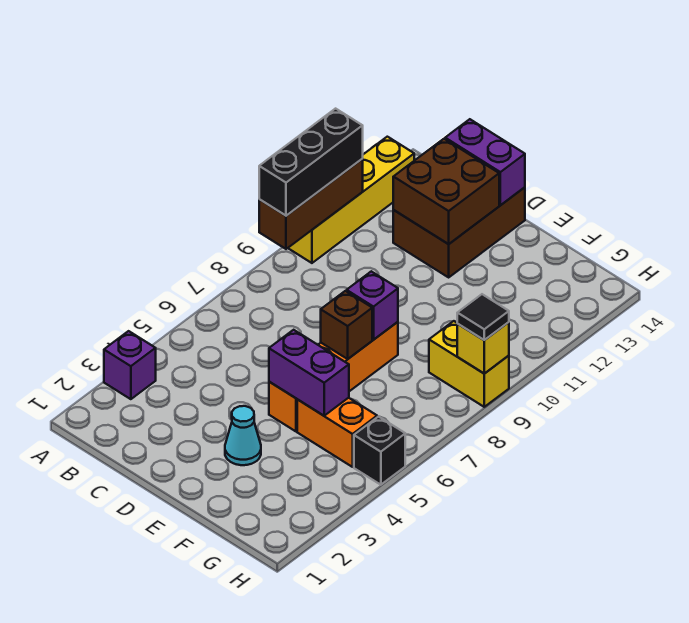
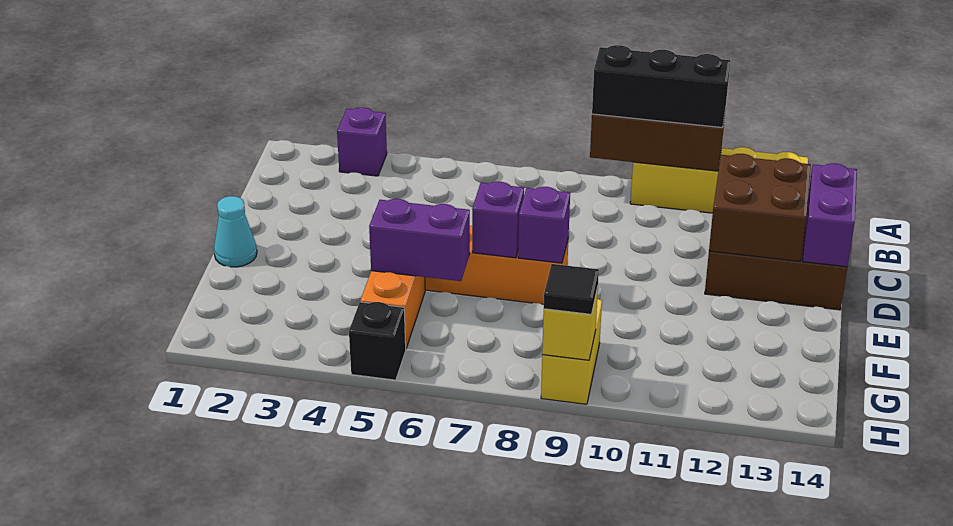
cyan 1x1 cone [225,406,261,465] -> cyan 1x1 cone moved to [214,196,257,267]
purple 1x2 brick [269,330,349,416] -> purple 1x2 brick turned to [369,199,470,281]
brown 1x1 brick [321,291,372,359] -> purple 1x1 brick [472,182,524,258]

